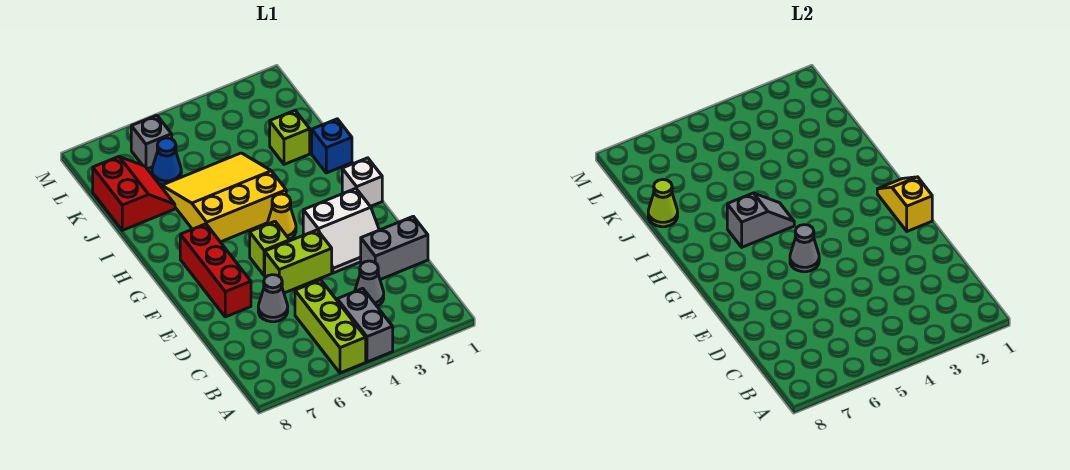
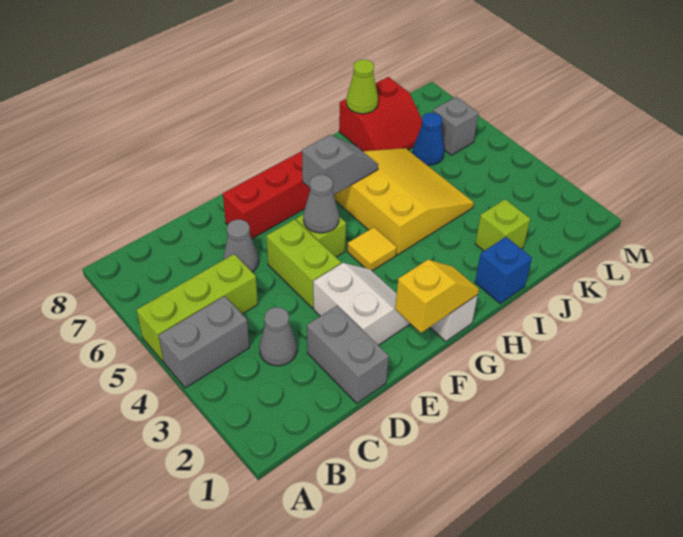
white 2x2 slope [303,188,379,273] -> white 2x2 slope turned to [313,263,410,345]
yellow 1x1 cone [267,194,296,239] -> yellow 1x1 tile [347,227,397,271]
grey 1x2 slope [727,193,794,247] -> grey 1x2 slope turned to [302,135,378,195]

